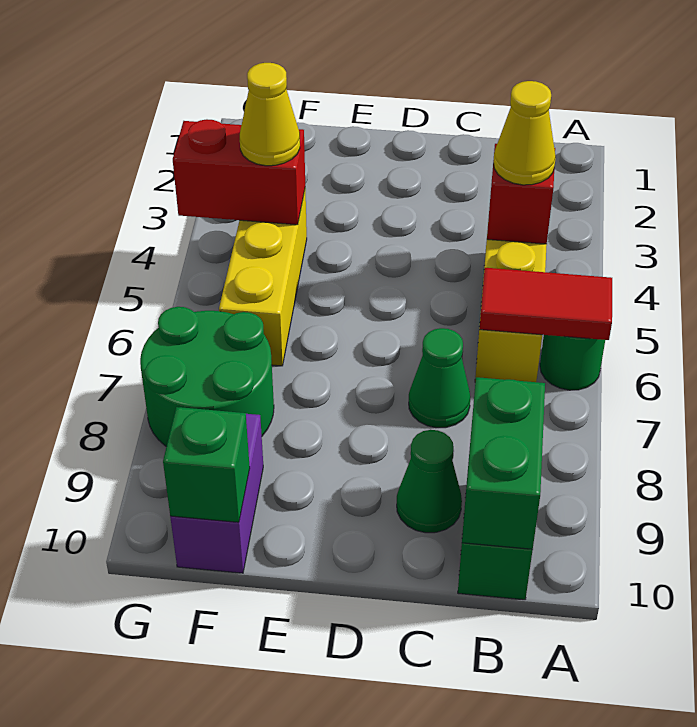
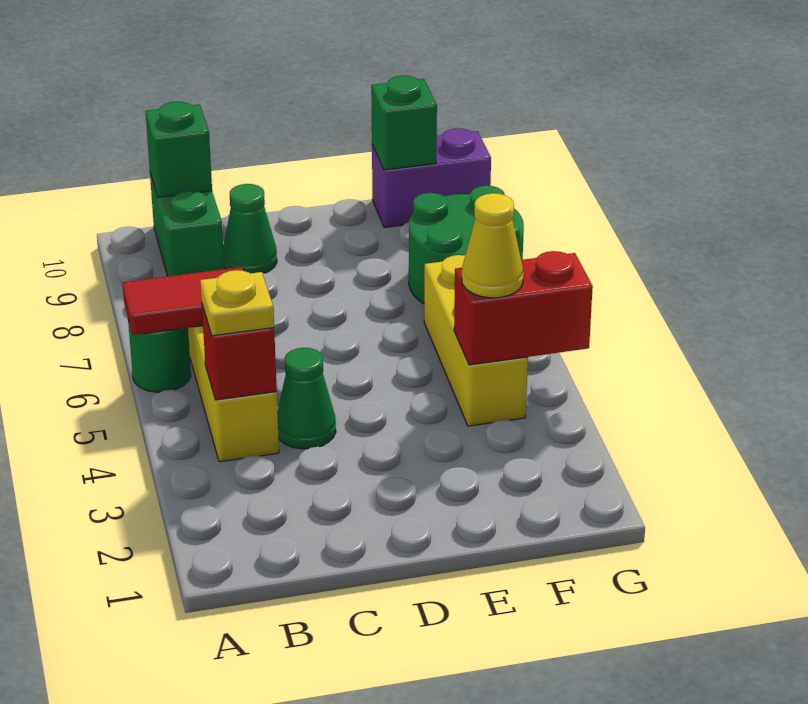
yellow 1x1 cone [493,81,556,185] -> yellow 1x1 plate [200,270,274,336]
green 1x2 brick [462,377,545,549] -> green 1x1 brick [146,102,212,197]
green 1x1 cone [409,328,470,428] -> green 1x1 cone moved to [277,348,336,449]
purple 1x2 brick [170,414,263,573] -> purple 1x2 brick turned to [372,128,491,228]

